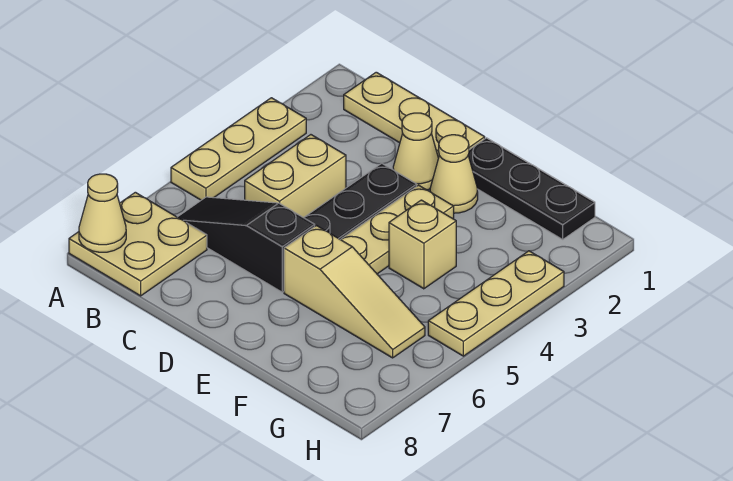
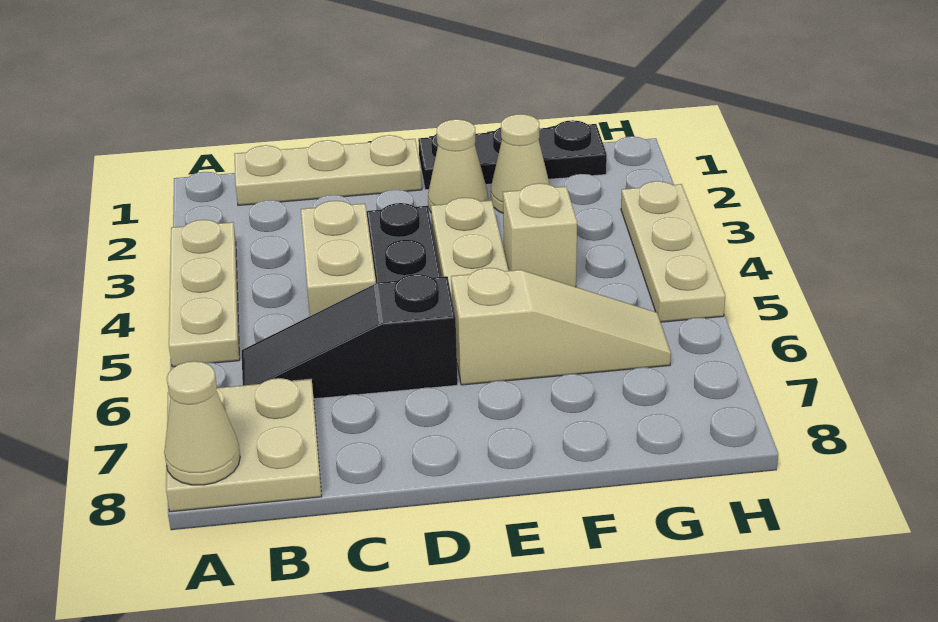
tan 1x1 cone [393,113,438,190] -> tan 1x1 cone moved to [491,114,550,213]

